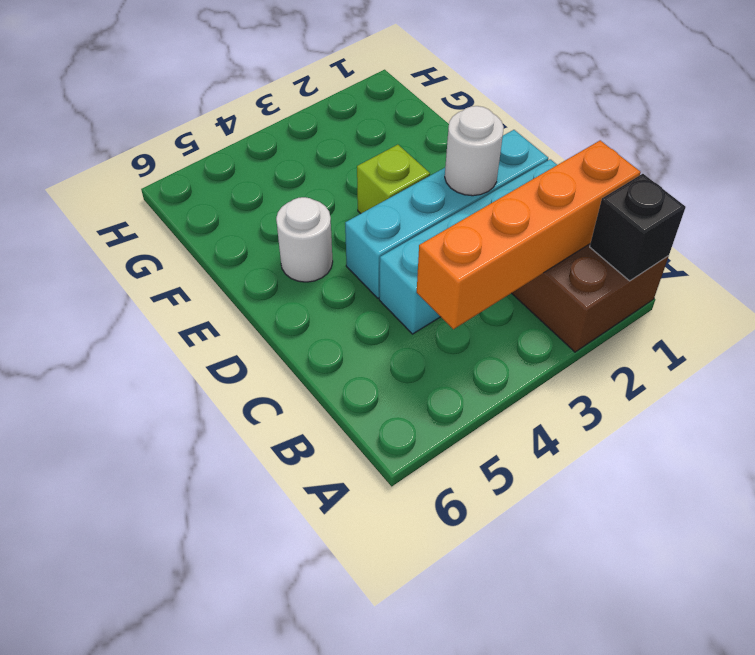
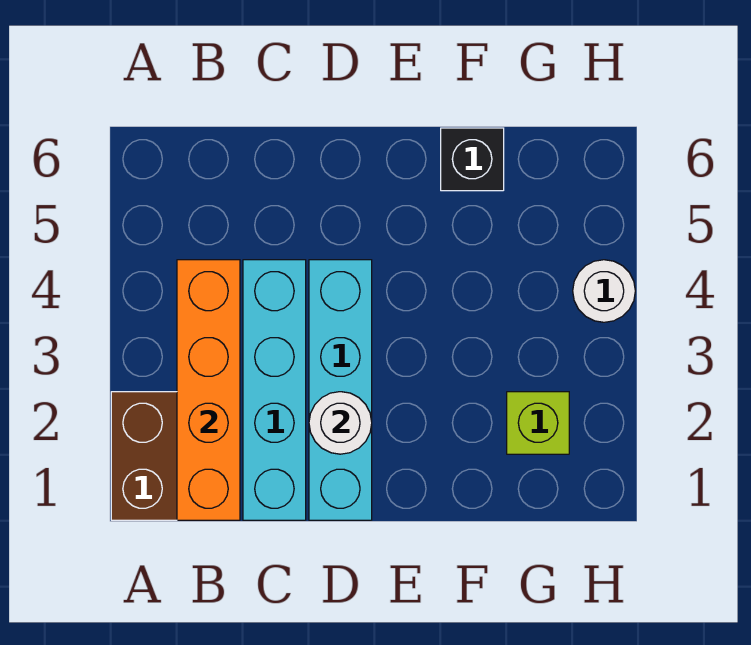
black 1x1 brick [590,174,686,281] -> black 1x1 brick moved to [441,128,504,191]
lime 1x1 brick [357,145,430,214] -> lime 1x1 brick moved to [507,392,569,454]
white 1x1 round brick [276,197,333,282] -> white 1x1 round brick moved to [573,260,635,322]

